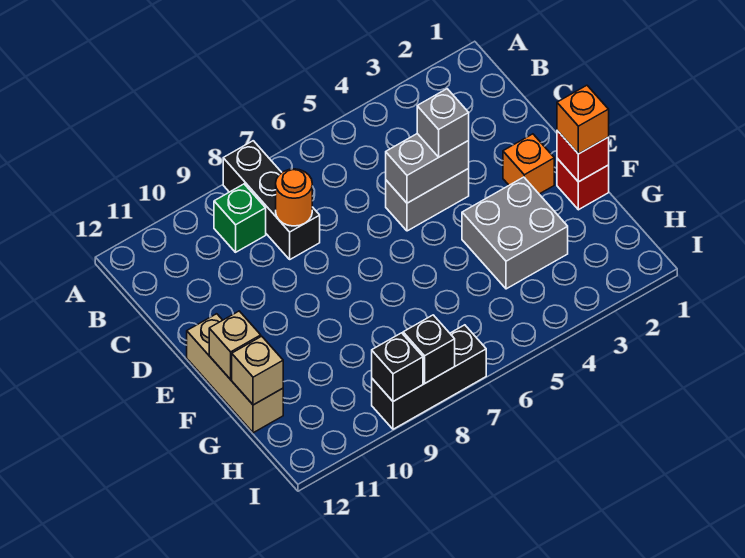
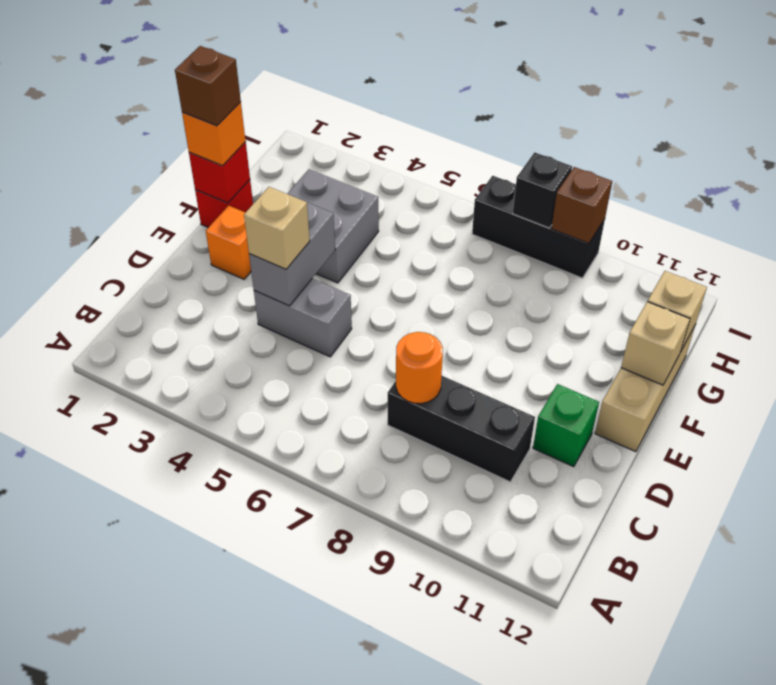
black 1x3 brick [223,141,320,259] -> black 1x3 brick turned to [388,376,535,482]
green 1x1 brick [214,184,266,252] -> green 1x1 brick moved to [533,384,599,467]
grey 1x2 brick [386,134,469,203] -> grey 1x2 brick turned to [249,203,335,306]
grey 1x1 brick [417,89,469,157] -> tan 1x1 brick [244,187,310,269]
none -> brown 1x1 brick [175,46,241,126]
black 1x1 brick [372,333,423,401] -> brown 1x1 brick [551,167,612,244]

